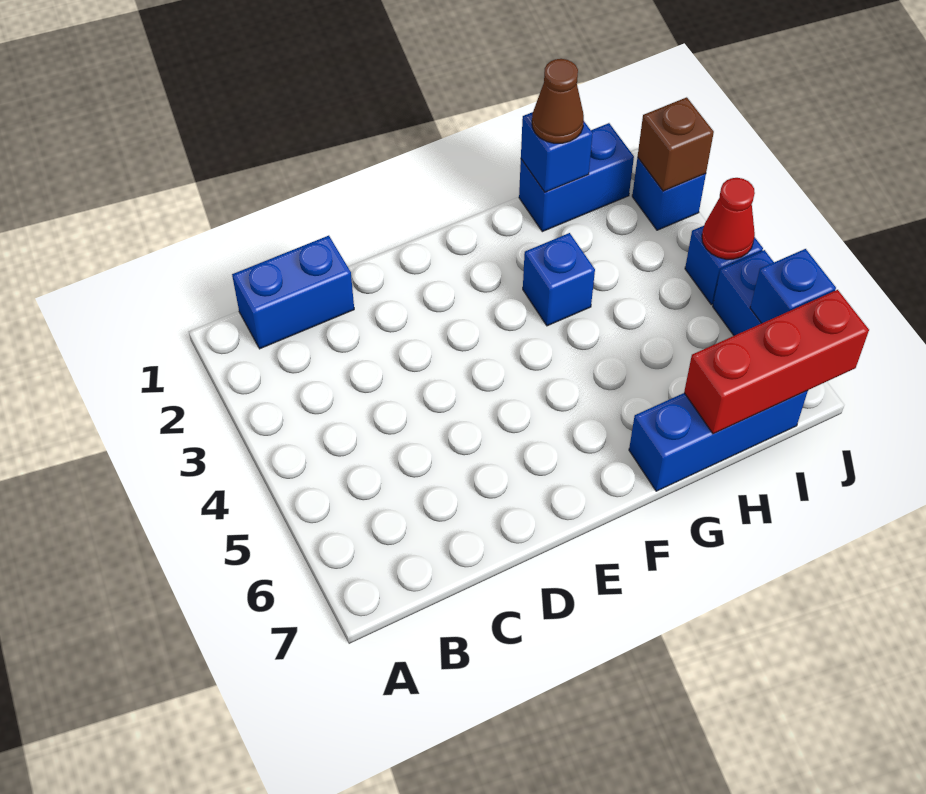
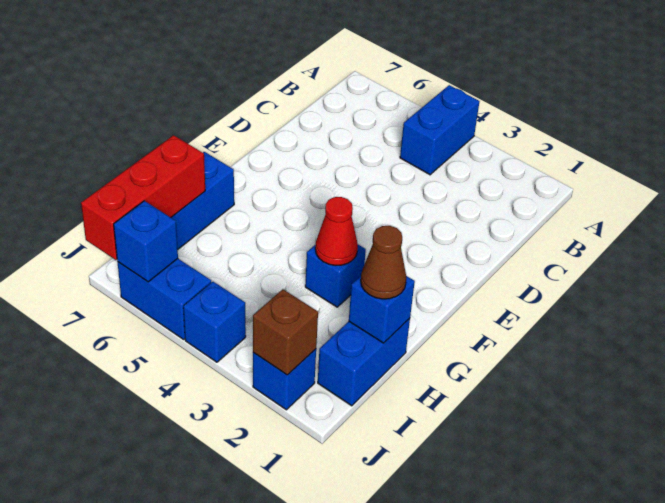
blue 1x2 brick [232,236,354,349] -> blue 1x2 brick moved to [400,85,480,175]
red 1x1 cone [702,178,755,259] -> red 1x1 cone moved to [315,197,358,265]

